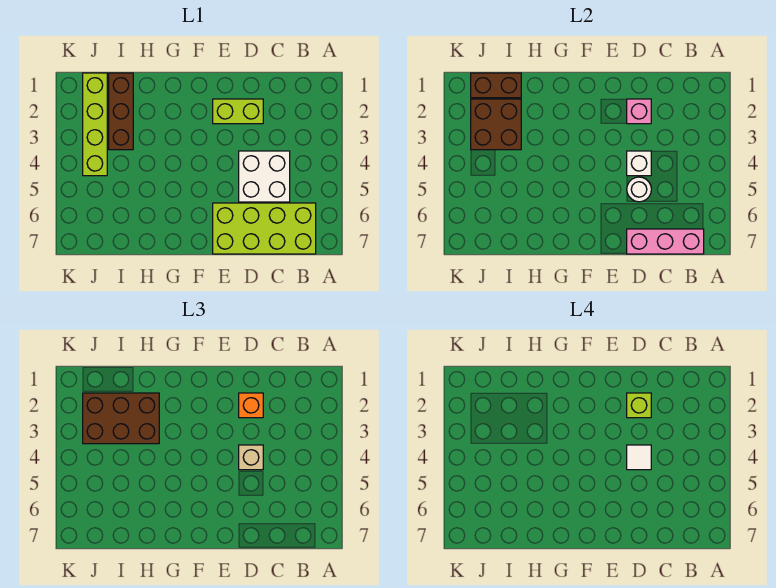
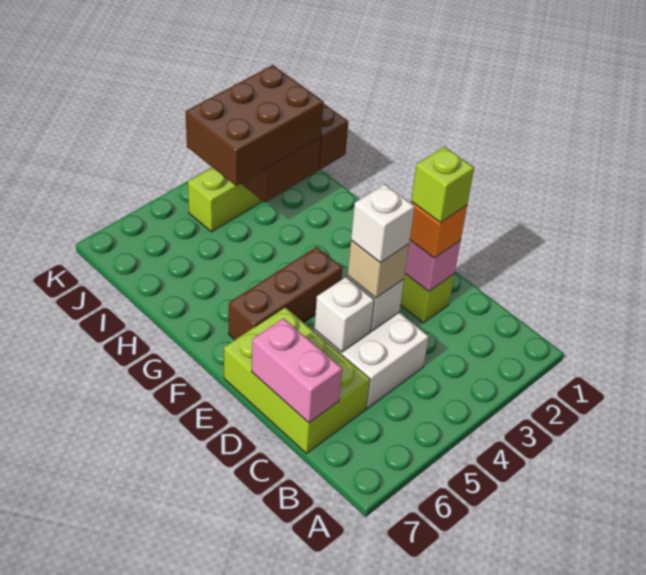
lime 2x4 brick [213,203,316,254] -> lime 2x3 brick [224,307,370,454]
pink 1x3 brick [627,229,704,254] -> pink 1x2 brick [252,318,342,423]
white 1x1 tile [627,445,651,470] -> white 1x1 brick [351,184,415,263]
white 1x1 round brick [627,177,651,202] -> white 1x1 brick [314,277,374,352]
brown 2x3 brick [83,393,159,444] -> brown 2x3 brick turned to [186,65,324,186]
brown 1x3 brick [109,73,133,150] -> brown 1x3 brick moved to [229,247,342,340]

